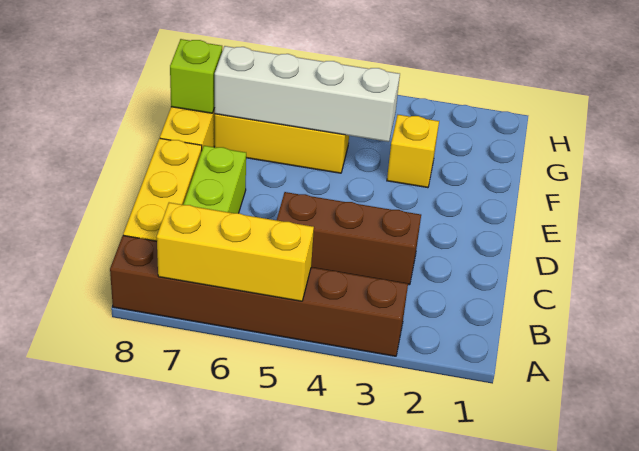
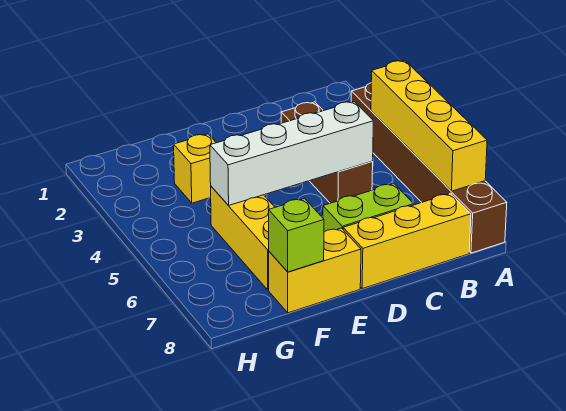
yellow 1x3 brick [157,203,314,301] -> yellow 1x4 brick [371,61,487,191]
white 1x4 brick [215,46,400,142] -> white 1x4 brick turned to [210,102,373,205]

